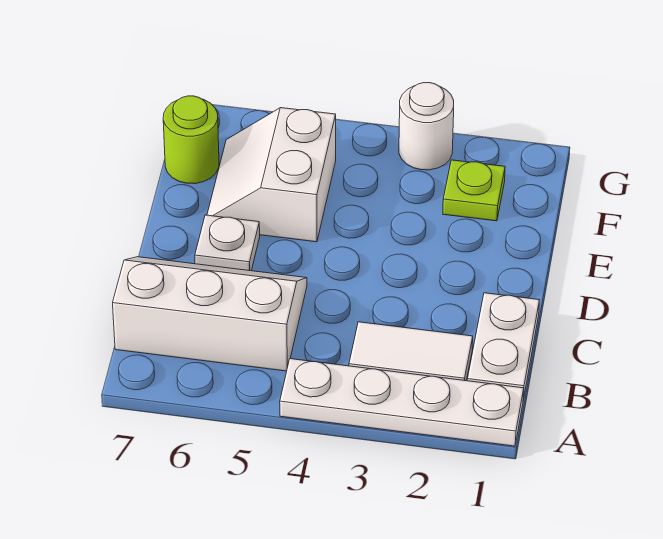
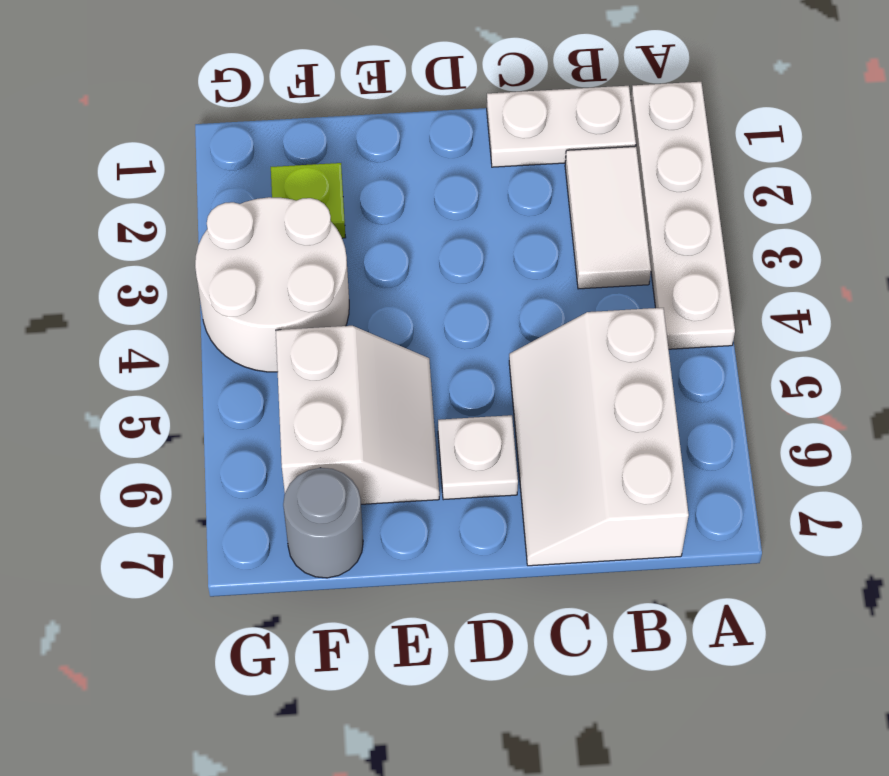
white 2x2 slope [207,108,336,242] -> white 2x2 slope turned to [276,326,439,504]
lime 1x1 round brick [163,96,219,184] -> grey 1x1 round brick [283,468,363,578]
white 1x1 round brick [399,83,454,170] -> white 2x2 round brick [195,197,349,372]

